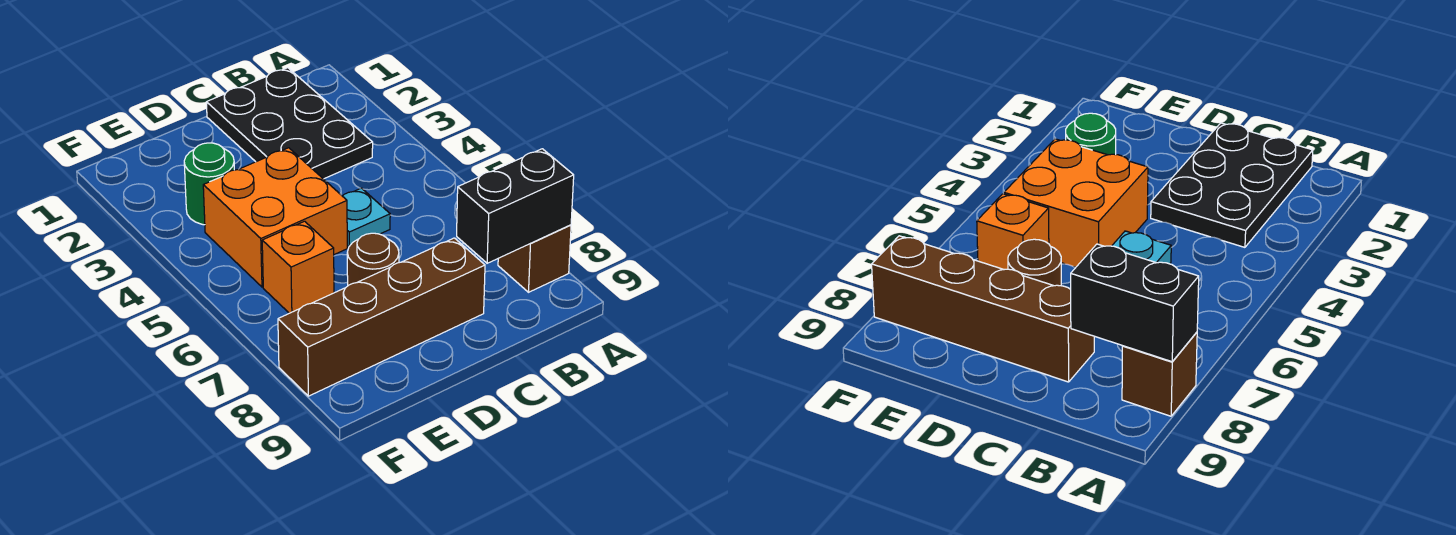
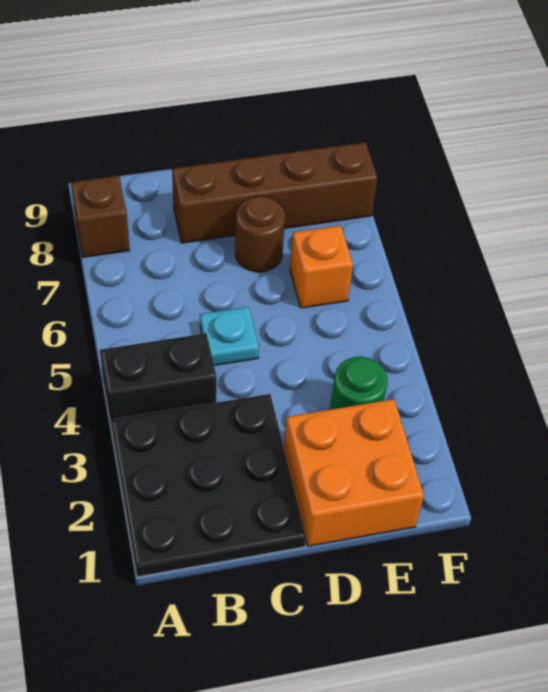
black 1x2 brick [457,149,574,263] -> black 1x2 brick moved to [100,333,217,423]
black 2x3 plate [206,68,373,179] -> black 3x3 plate [111,394,306,577]
orange 2x2 brick [203,148,347,287] -> orange 2x2 brick moved to [284,399,424,546]

